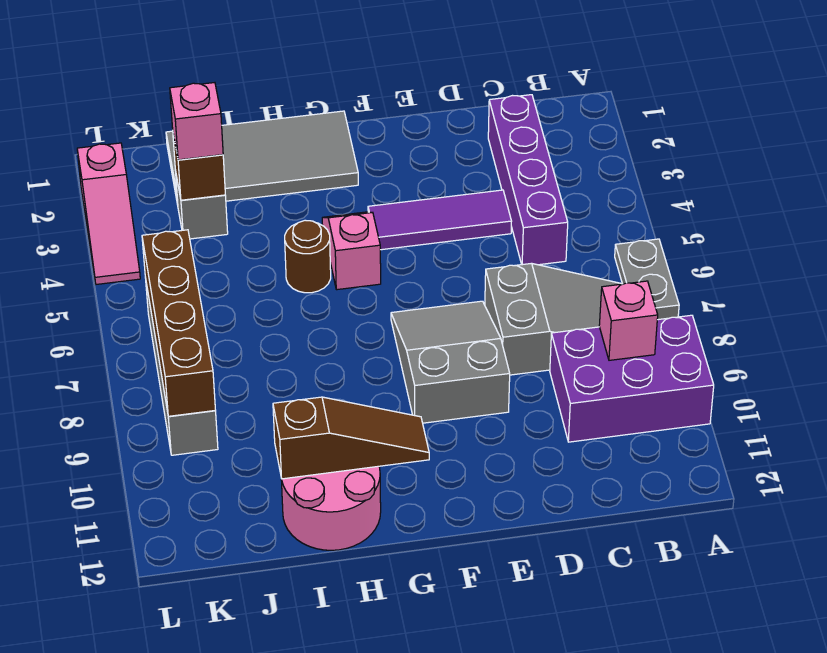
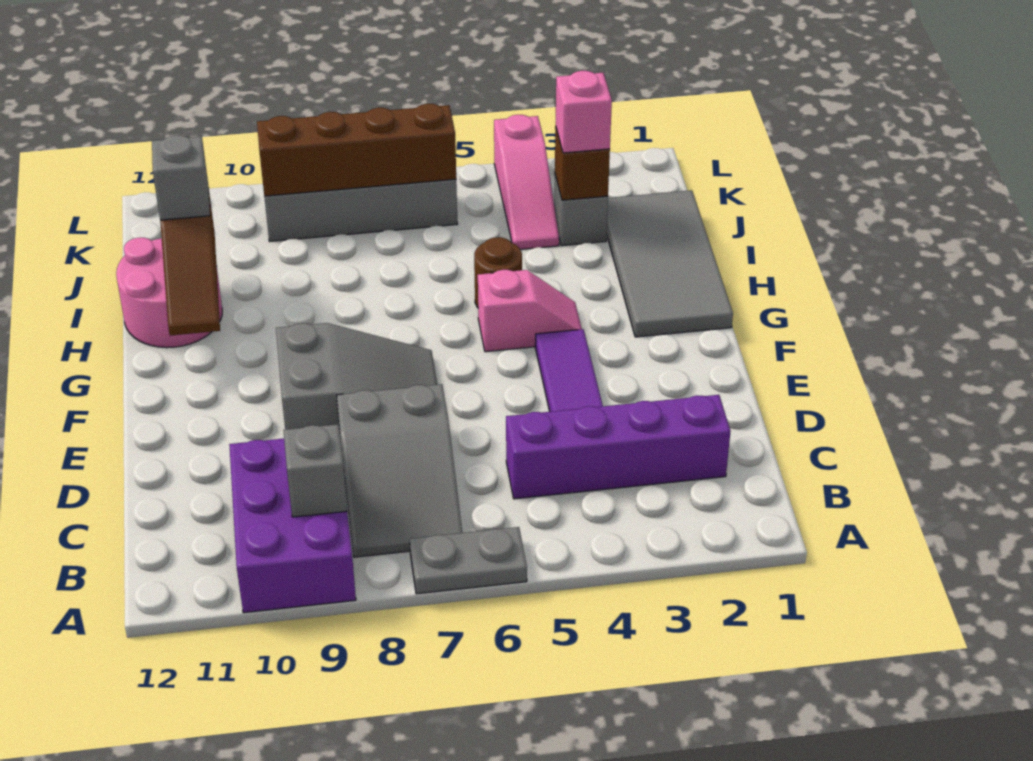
pink 1x1 brick [599,281,658,360] -> grey 1x1 brick [284,424,347,517]
none -> grey 1x1 brick [152,135,210,220]
pink 1x3 slope [77,143,140,284] -> pink 1x3 slope turned to [494,115,559,249]

